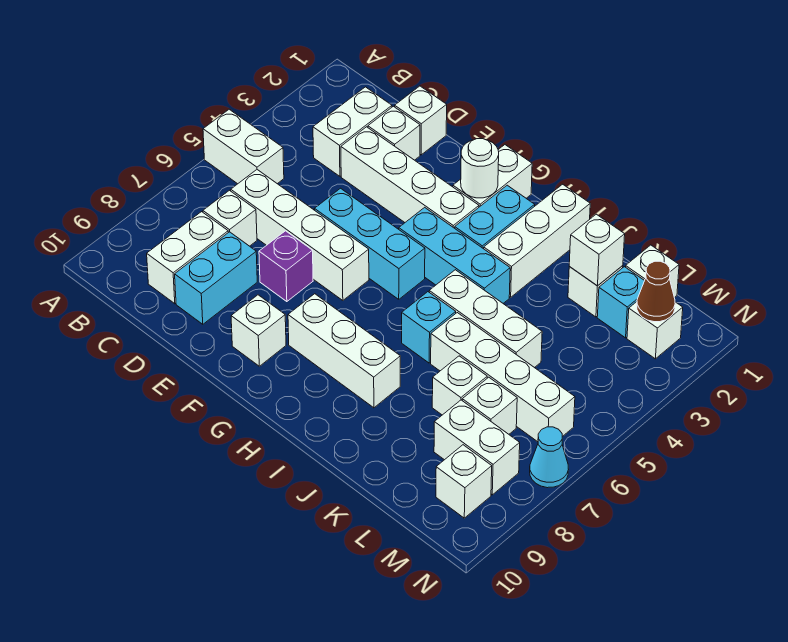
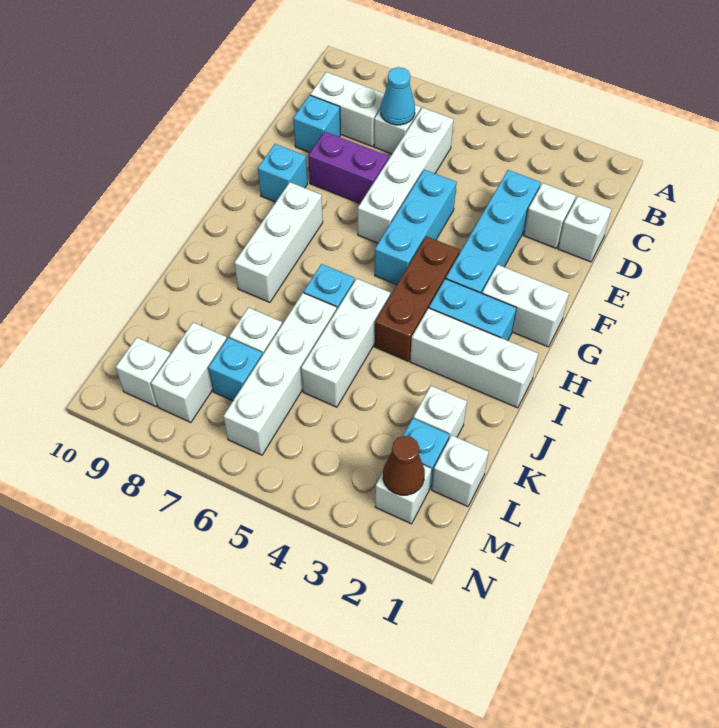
white 1x2 brick [203,109,284,184] -> none
white 1x2 brick [313,87,392,176] -> none
white 1x4 brick [341,127,479,228] -> cyan 1x4 brick [446,170,541,293]
cyan 1x2 brick [175,232,257,324] -> cyan 1x1 brick [293,95,340,153]
purple 1x1 brick [259,231,313,302] -> purple 1x2 brick [308,132,389,203]
white 1x1 brick [231,295,286,366] -> cyan 1x1 brick [258,144,307,202]
white 1x1 round brick [461,139,499,198] -> none
cyan 1x3 brick [399,207,510,303] -> brown 1x3 brick [375,236,460,361]
white 1x1 brick [569,214,625,286] -> none
white 1x1 brick [462,377,517,434] -> cyan 1x1 brick [208,338,262,401]
cyan 1x1 cone [530,427,569,488] -> cyan 1x1 cone moved to [381,67,415,125]

